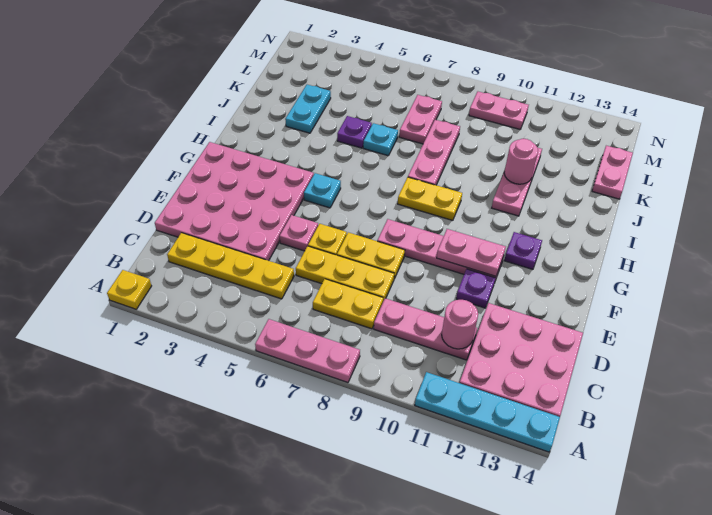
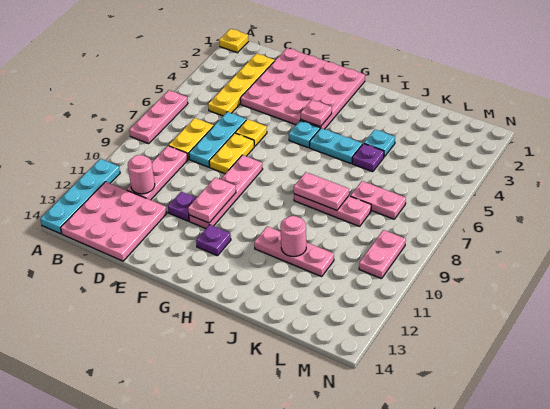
yellow 1x3 plate [296,246,394,301] -> cyan 1x3 plate [189,112,246,167]
pink 1x1 plate [280,215,318,251] -> pink 1x1 plate moved to [301,100,332,127]
yellow 1x2 plate [398,177,462,220] -> none
cyan 1x2 plate [285,85,331,133] -> cyan 1x2 plate moved to [310,128,362,163]
cyan 1x1 plate [363,123,398,156] -> cyan 1x1 plate moved to [364,130,395,157]
pink 1x2 plate [592,146,633,199] -> pink 1x2 plate moved to [294,172,349,210]

